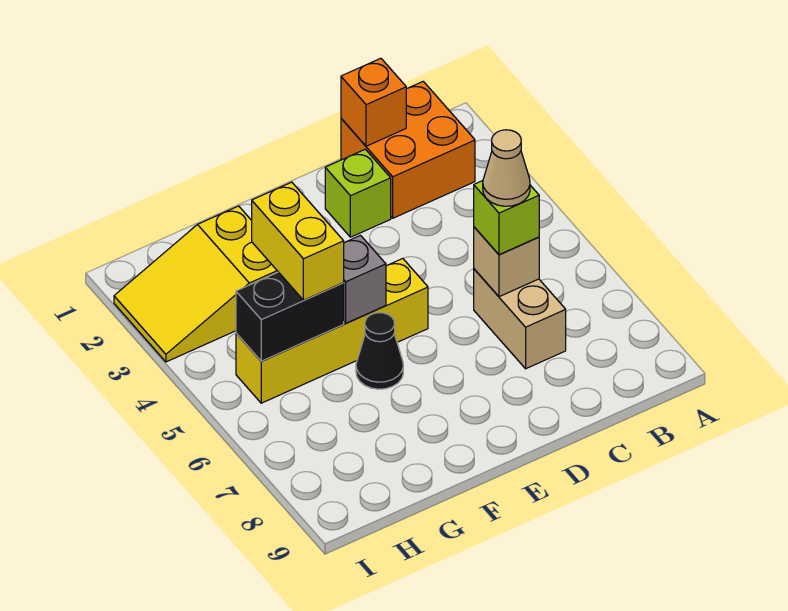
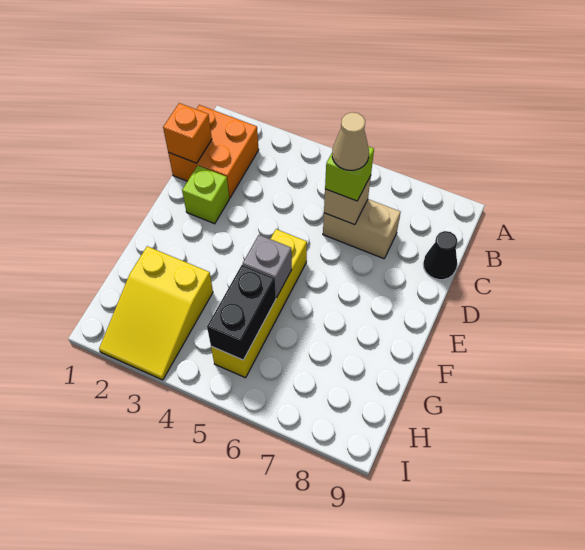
black 1x1 cone [356,313,403,389] -> black 1x1 cone moved to [423,231,457,280]
yellow 1x2 brick [252,182,344,300] -> none

